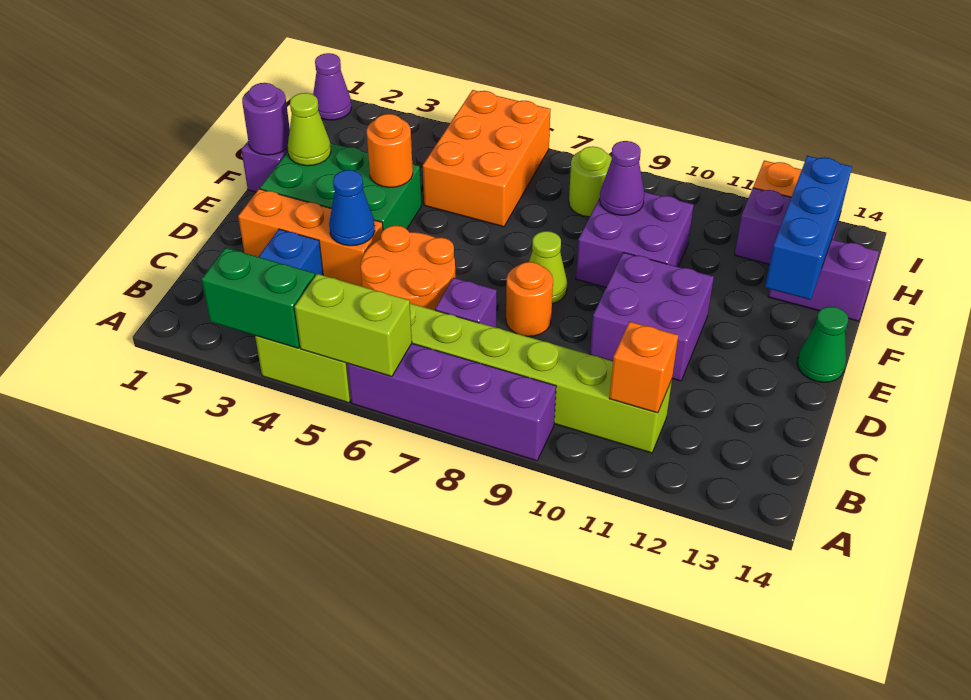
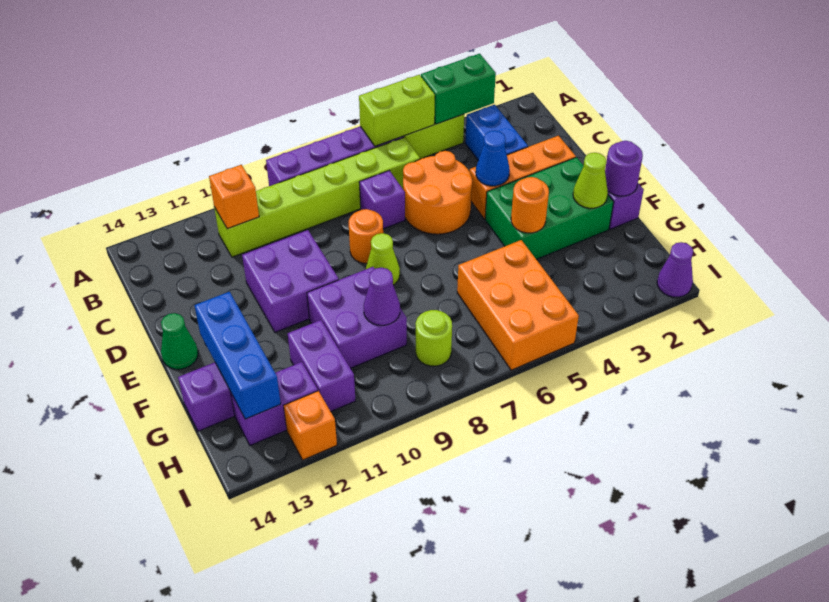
none -> purple 1x2 brick [287,320,356,411]

